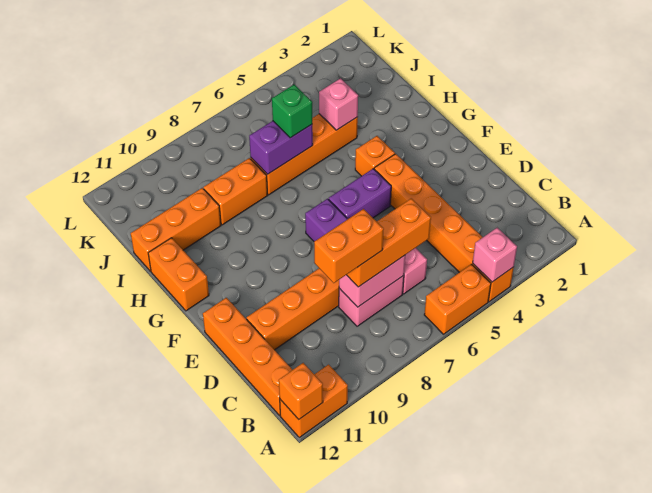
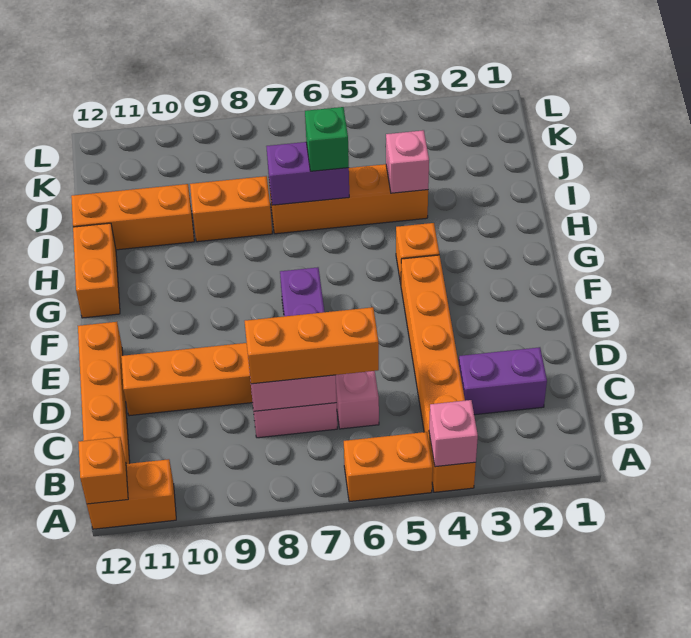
orange 1x2 brick [314,209,384,283] -> none
purple 1x2 brick [329,169,391,219] -> purple 1x2 brick moved to [459,347,547,415]

